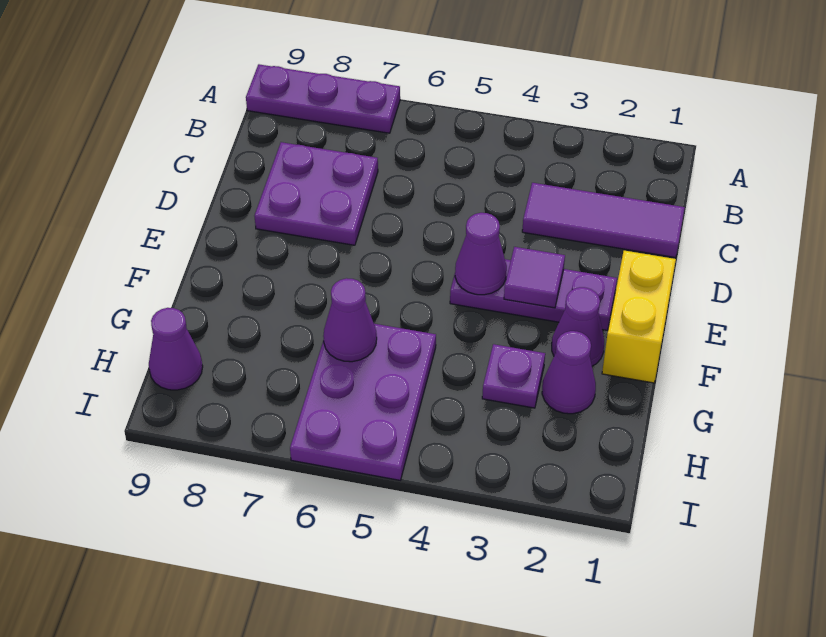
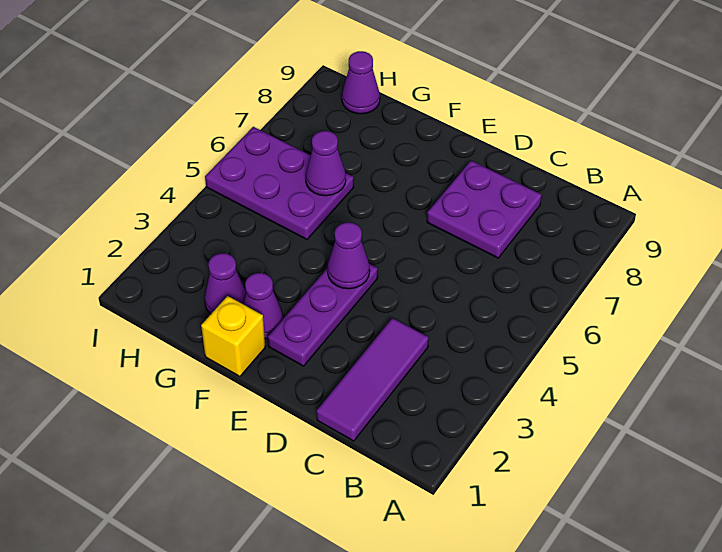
purple 1x3 plate [246,64,400,133] -> none
yellow 1x2 brick [602,251,676,383] -> yellow 1x1 brick [201,296,265,376]
purple 1x1 tile [504,247,565,308] -> none
purple 1x1 plate [482,344,545,408] -> none

